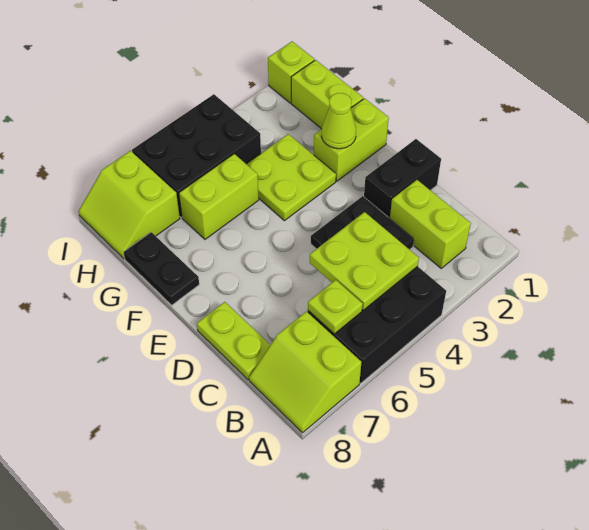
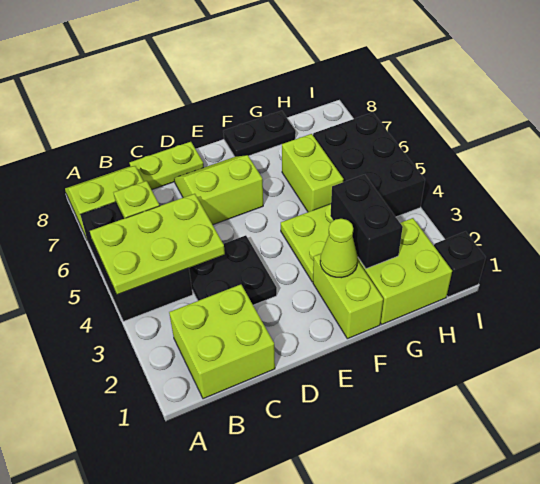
lime 1x2 brick [390,180,471,268] -> lime 2x2 brick [169,284,275,399]
lime 2x2 plate [310,212,419,310] -> lime 2x3 plate [90,194,225,295]
black 1x2 brick [364,139,441,218] -> black 1x2 brick moved to [330,175,403,269]
lime 1x2 brick [291,60,363,129] -> lime 2x2 brick [358,218,452,324]
lime 2x2 slope [78,151,180,259] -> lime 2x2 slope moved to [174,155,263,225]
lime 1x1 brick [268,42,315,103] -> black 1x1 brick [434,232,486,297]

